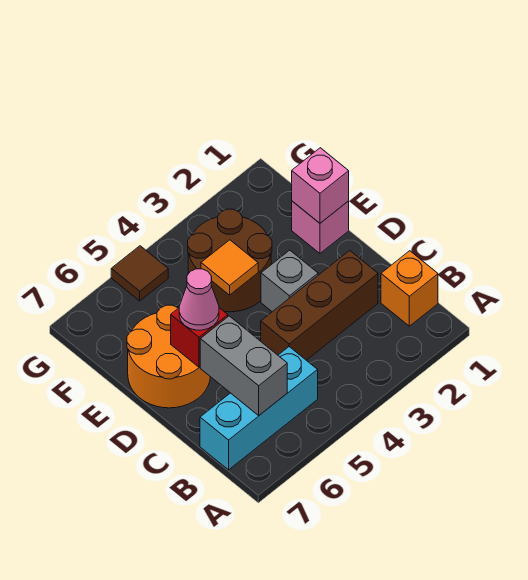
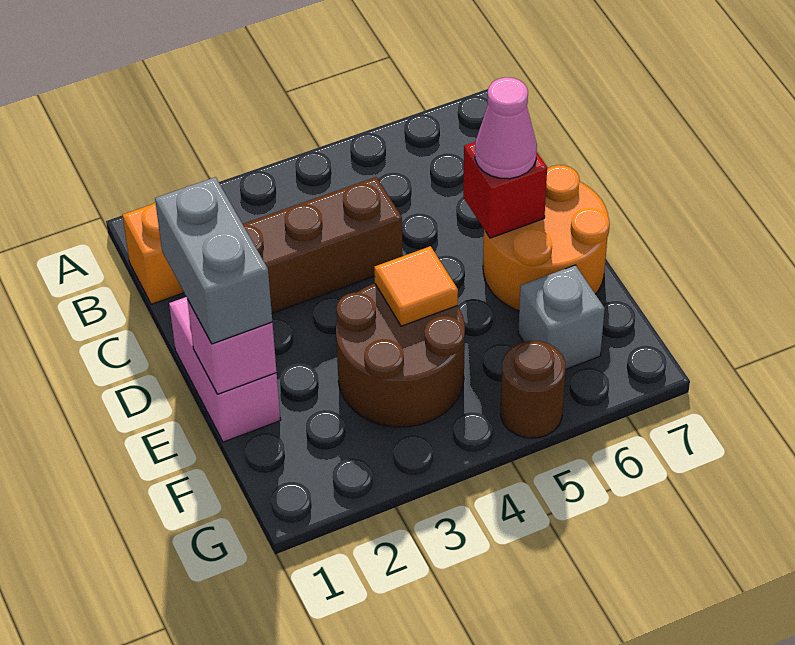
cyan 1x3 brick [200,347,318,470] -> none
grey 1x2 brick [200,316,287,415] -> grey 1x2 brick moved to [155,177,272,344]
grey 1x1 brick [261,250,318,312] -> grey 1x1 brick moved to [518,265,605,369]
pink 1x1 brick [292,201,349,253] -> pink 1x2 brick [169,297,281,442]
brown 1x1 tile [111,246,168,301] -> brown 1x1 round brick [501,341,566,438]

